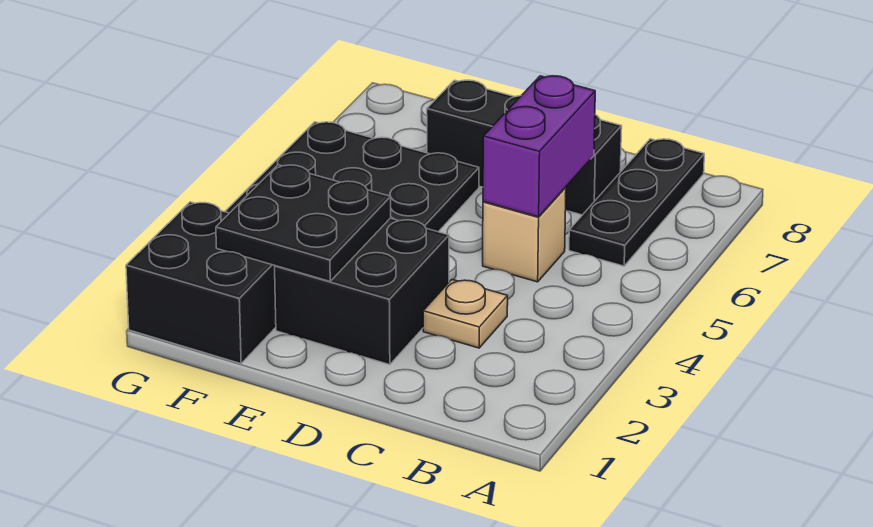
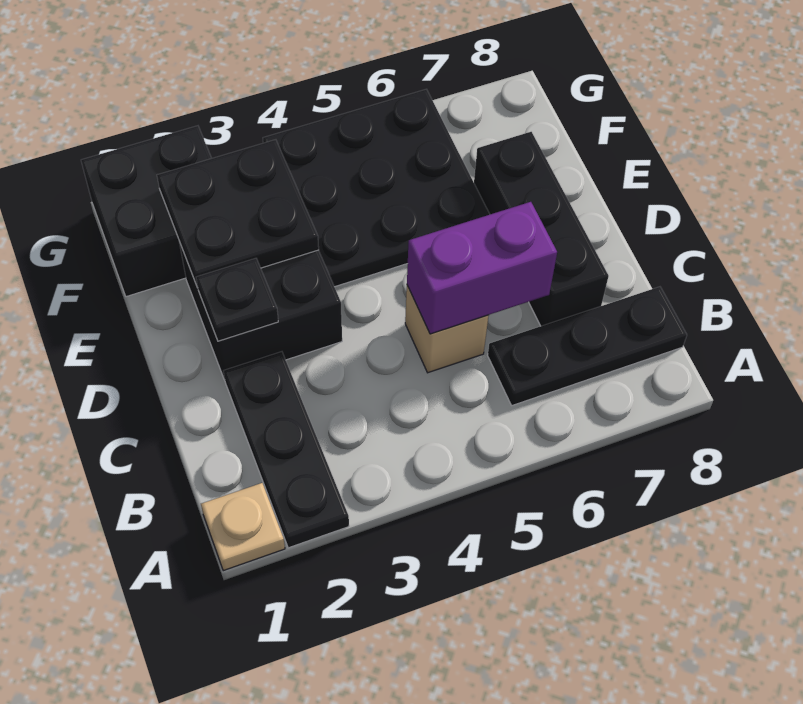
none -> black 1x3 plate [224,352,349,548]
tan 1x1 plate [423,280,508,348] -> tan 1x1 plate moved to [201,483,285,571]
none -> black 1x1 plate [196,258,278,341]

